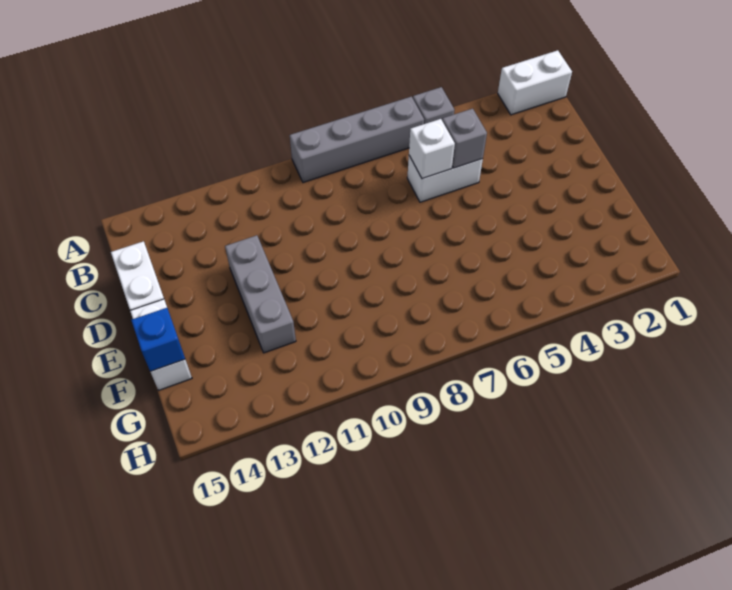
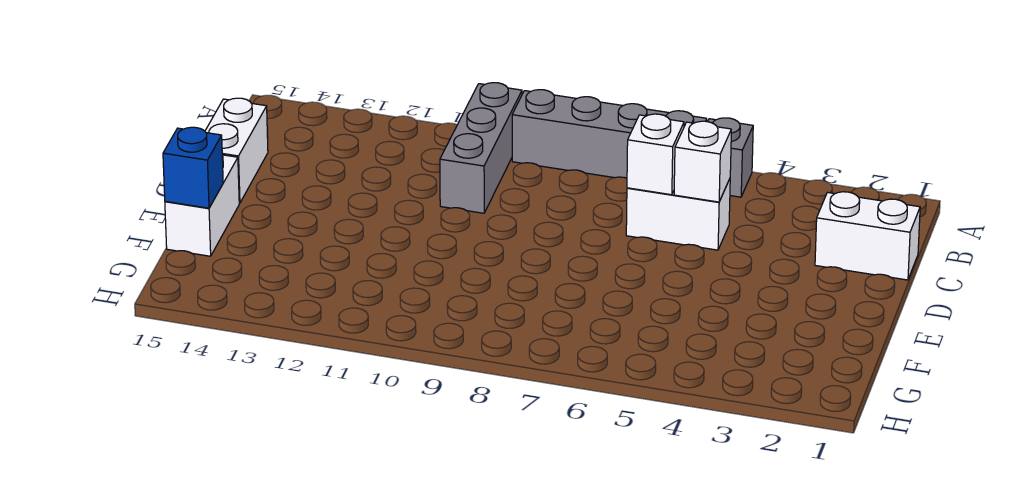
white 1x2 brick [498,50,572,115] -> white 1x2 brick moved to [815,192,920,280]
grey 1x1 brick [442,109,487,168] -> white 1x1 brick [674,121,731,202]
grey 1x3 brick [225,235,296,353] -> grey 1x3 brick moved to [440,83,522,213]

